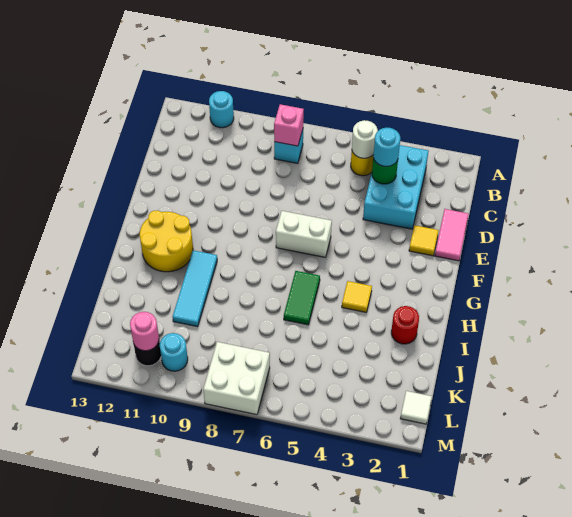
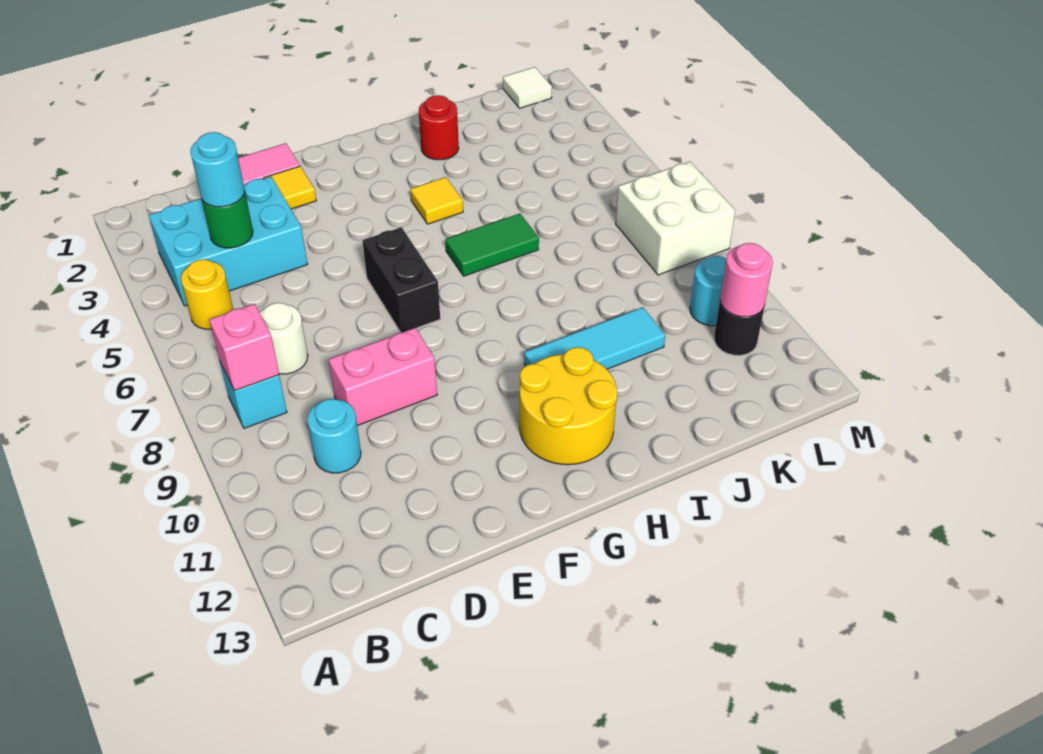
cyan 1x1 round brick [209,91,234,128] -> cyan 1x1 round brick moved to [307,399,361,473]
white 1x1 round brick [352,120,378,158] -> white 1x1 round brick moved to [260,303,308,374]
none -> pink 1x2 brick [329,328,437,426]
white 1x2 brick [276,211,332,257] -> black 1x2 brick [362,227,440,333]

